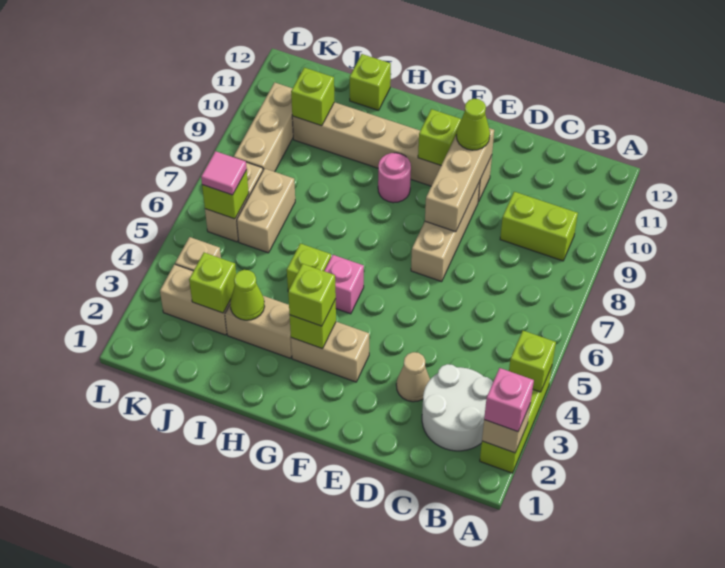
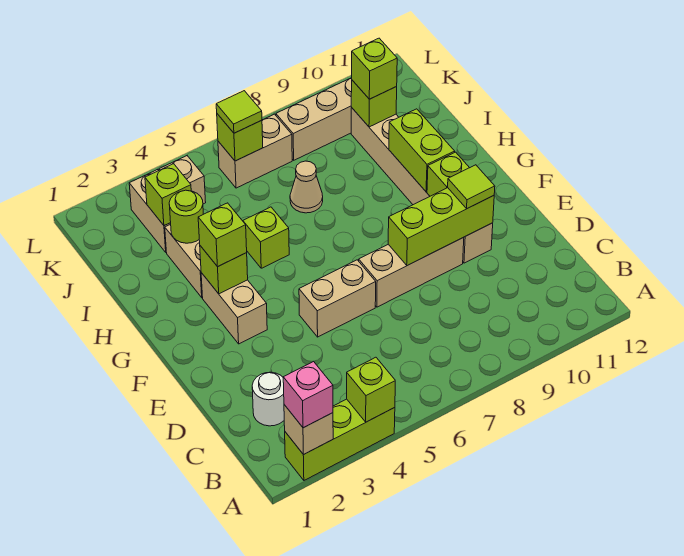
white 2x2 round brick [422,364,493,451] -> white 1x1 round brick [252,372,284,426]
lime 1x2 brick [500,192,578,261] -> lime 1x2 brick moved to [389,109,455,192]
tan 1x1 cone [396,352,430,402] -> tan 1x1 cone moved to [290,161,323,213]
tan 1x3 brick [425,128,494,232] -> lime 1x3 brick [388,188,494,265]
lime 1x1 cone [456,99,490,150] -> lime 1x1 tile [448,165,495,208]
pink 1x1 brick [325,255,364,314] -> none
pink 1x1 round brick [378,153,411,203] -> none
lime 1x1 cone [230,270,265,320] -> lime 1x1 round brick [169,190,203,243]
lime 1x1 brick [350,54,391,110] -> lime 1x1 brick moved to [352,38,397,99]
tan 1x2 brick [237,168,295,253] -> tan 1x2 brick moved to [299,260,376,337]
pink 1x1 tile [201,151,247,195] -> lime 1x1 tile [216,91,262,133]

